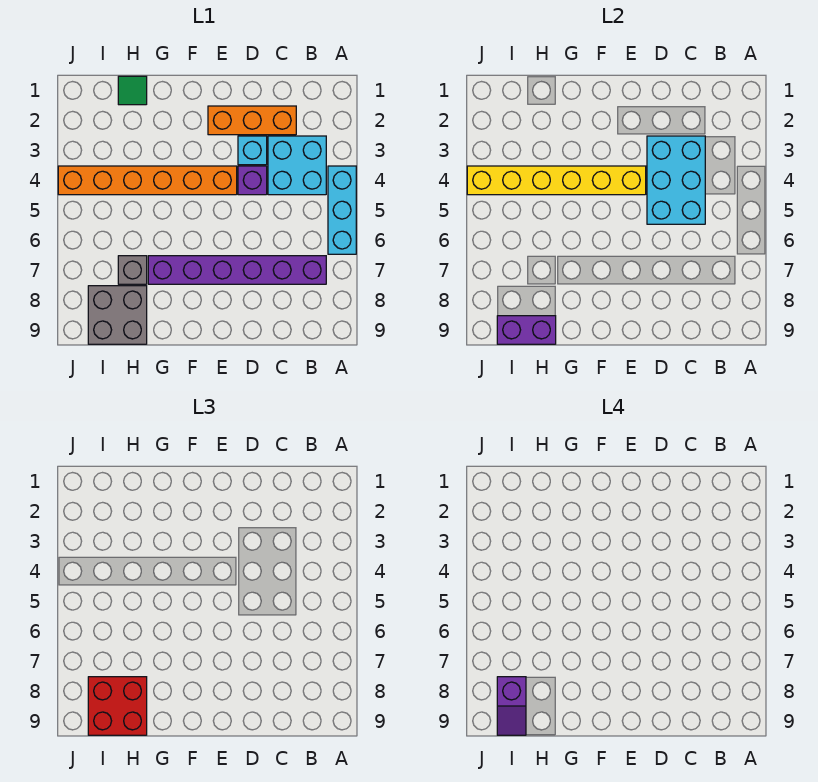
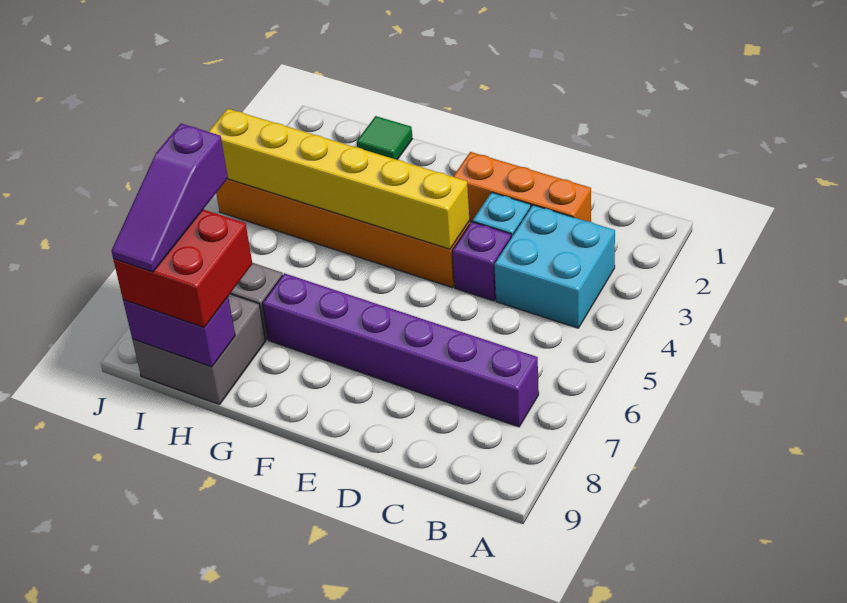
cyan 1x3 brick [328,166,356,254] -> none
cyan 2x3 brick [647,136,705,224] -> none
purple 1x2 slope [497,677,526,735] -> purple 1x3 slope [111,124,228,272]

